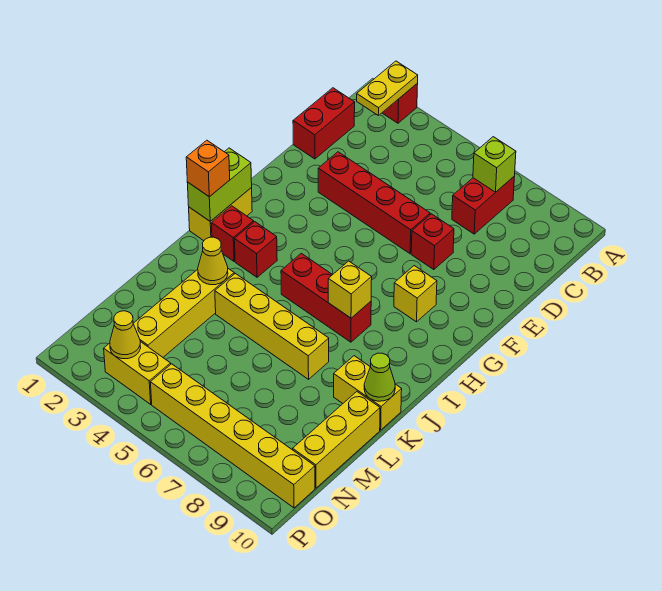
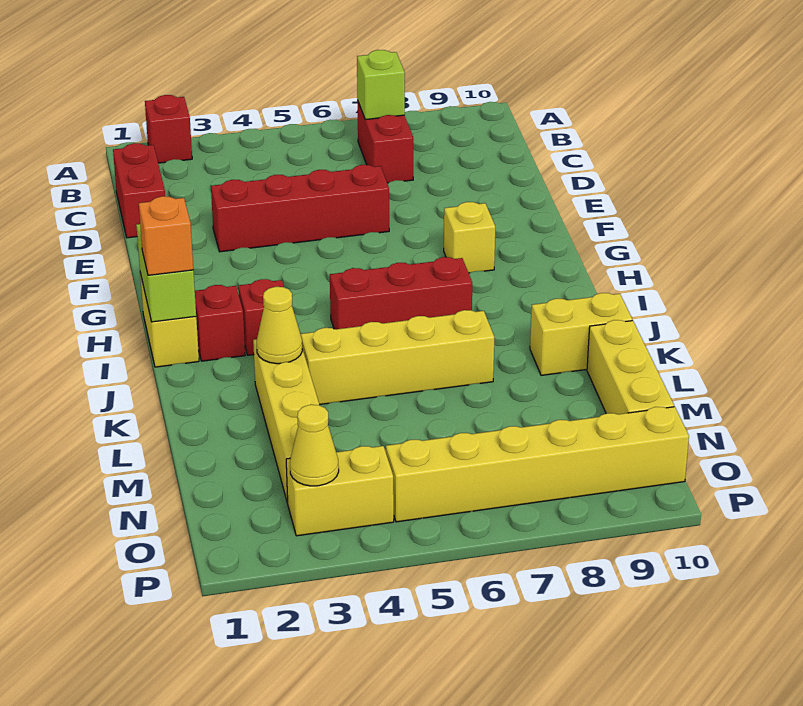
yellow 1x2 plate [357,61,418,115] -> none
red 1x1 brick [411,214,454,270] -> none
yellow 1x1 brick [328,261,372,318] -> none
lime 1x1 cone [364,353,395,401] -> none

